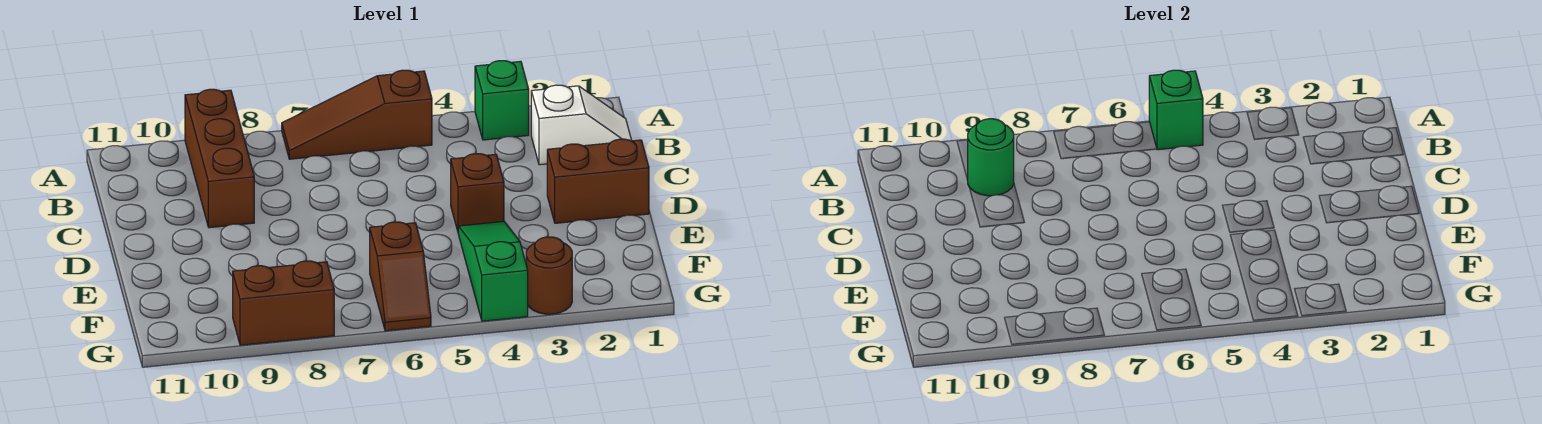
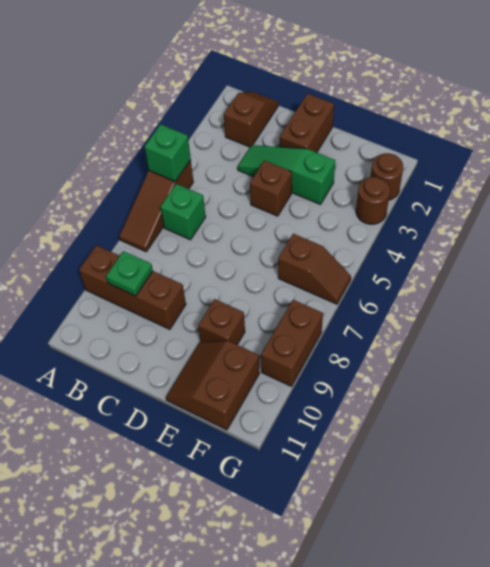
green 1x1 brick [475,61,529,140] -> green 1x1 brick moved to [160,184,206,240]
white 1x2 slope [531,85,632,165] -> brown 1x2 slope [224,92,278,147]
green 1x1 round brick [968,119,1014,196] -> green 1x1 plate [106,251,153,296]
green 1x3 slope [458,221,528,321] -> green 1x3 slope moved to [238,145,335,205]
none -> brown 1x1 brick [198,299,245,345]
none -> brown 2x2 slope [166,341,260,430]
none -> brown 1x1 round brick [371,153,403,200]

